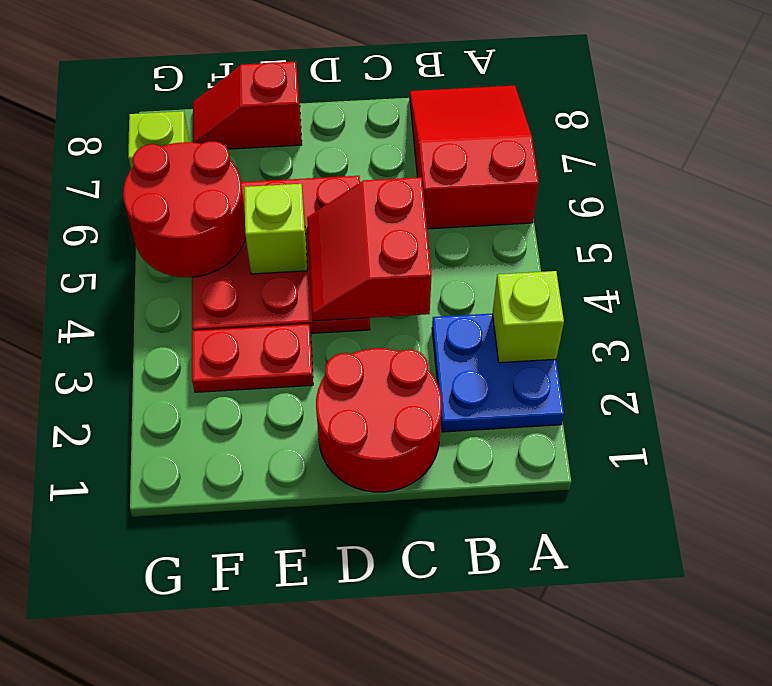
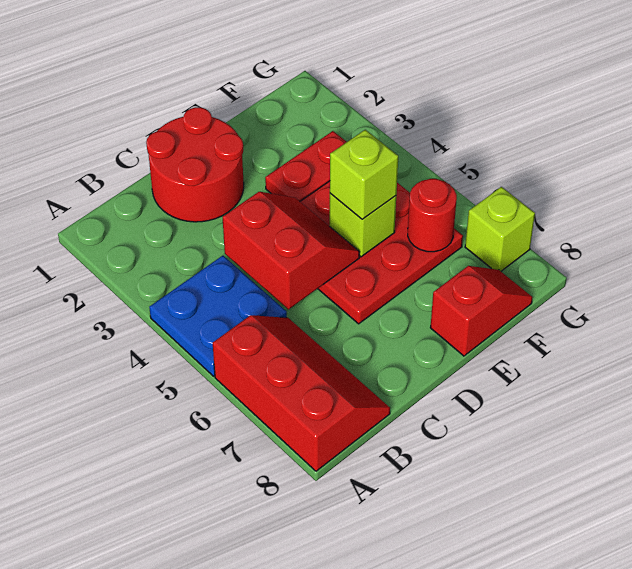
blue 2x2 plate [432,314,564,432] -> blue 2x2 plate moved to [149,256,287,376]
lime 1x1 brick [493,271,564,363] -> lime 1x1 brick moved to [330,130,398,219]
red 2x3 slope [410,86,539,229] -> red 2x3 slope turned to [213,315,390,471]
red 2x2 round brick [123,141,246,277] -> red 1x1 round brick [408,179,457,252]

